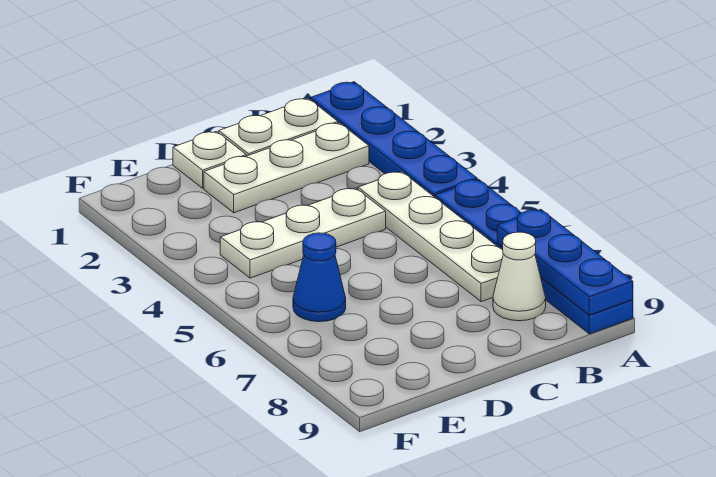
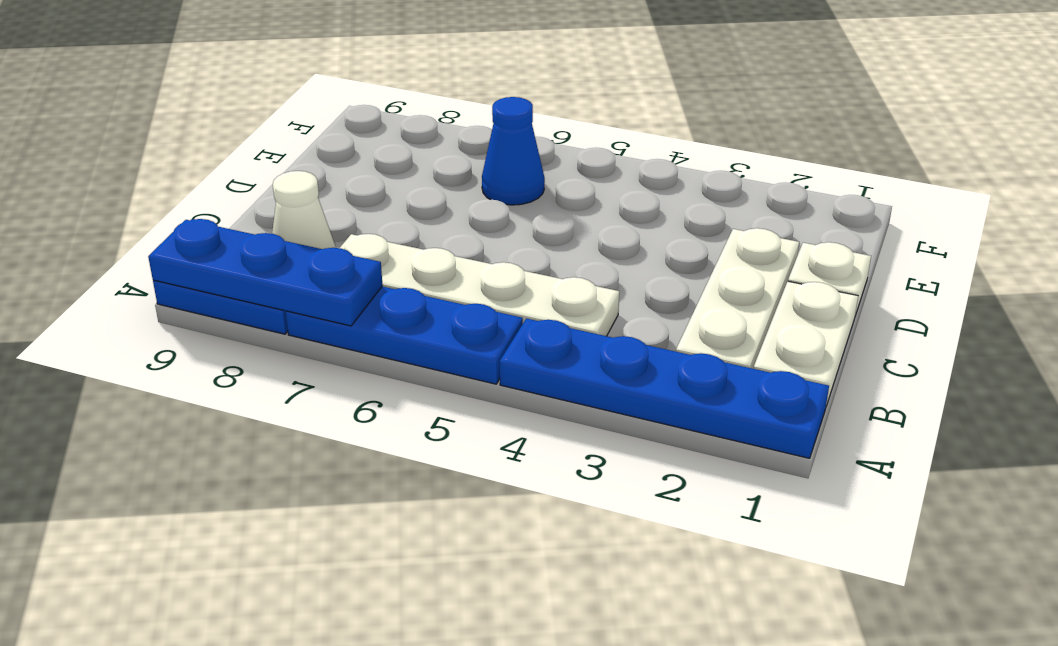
white 1x3 plate [220,188,386,278] -> none

